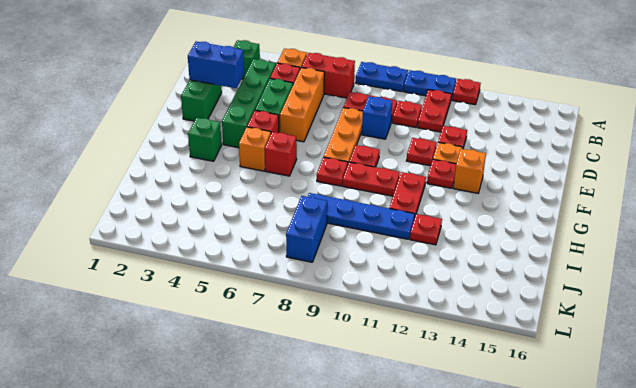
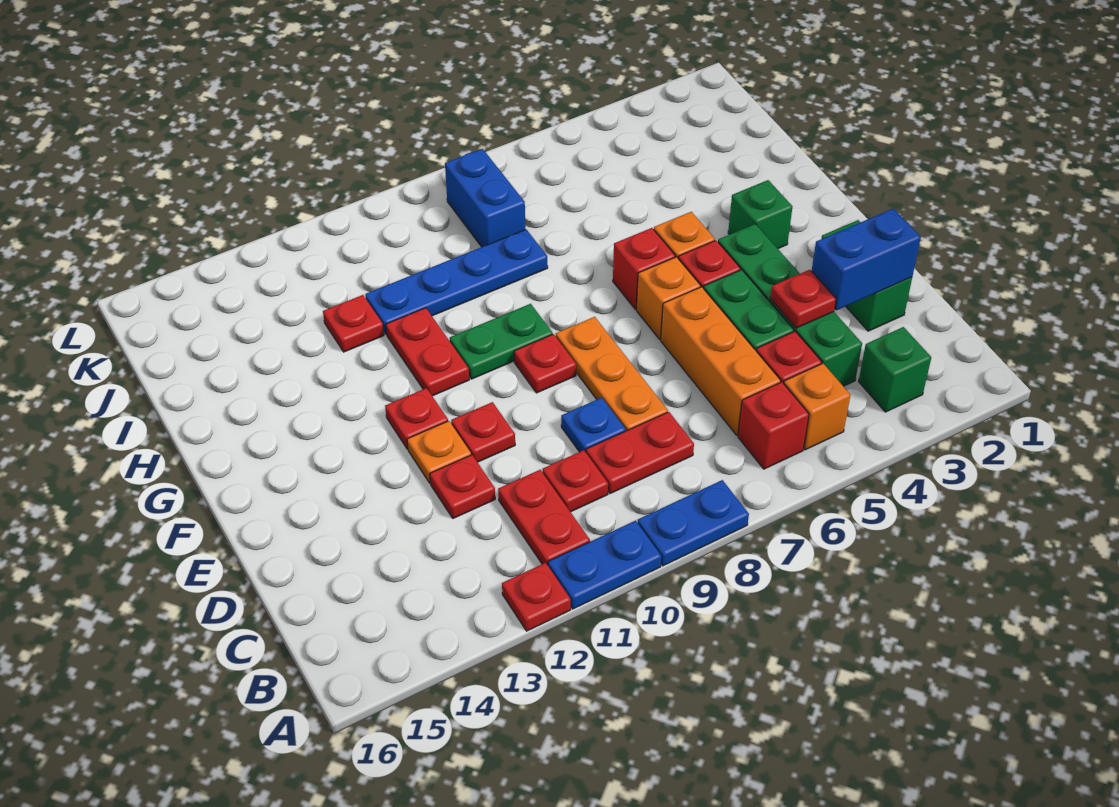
red 1x2 brick [301,53,355,98] -> red 1x1 brick [738,382,809,469]
blue 1x1 brick [362,96,392,139] -> blue 1x1 plate [561,398,626,452]
orange 1x1 brick [453,149,486,193] -> orange 1x1 brick moved to [636,257,701,339]
red 1x1 plate [317,157,348,186] -> red 1x1 plate moved to [770,270,836,328]
red 1x2 plate [342,162,400,196] -> green 1x2 plate [450,304,553,379]

